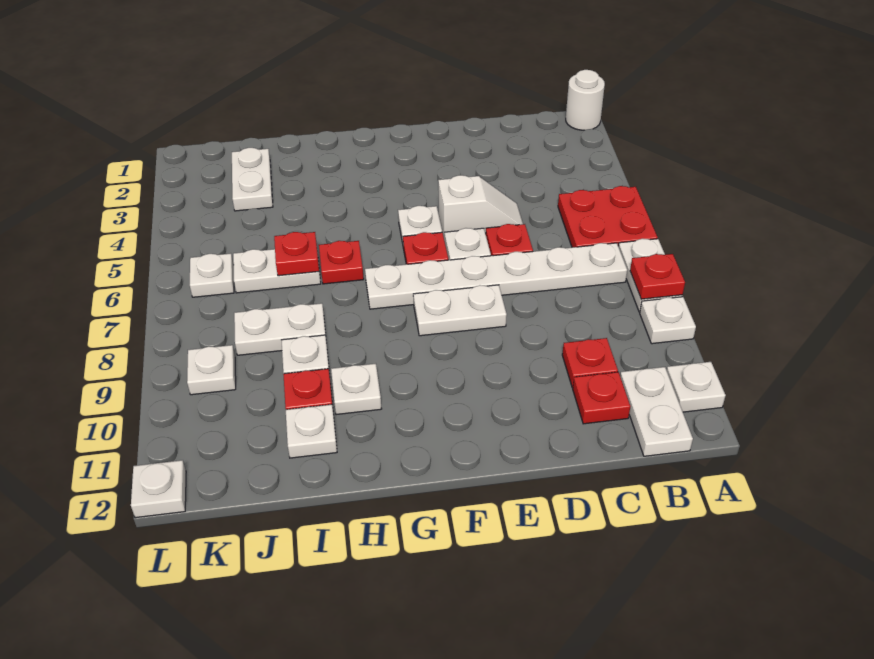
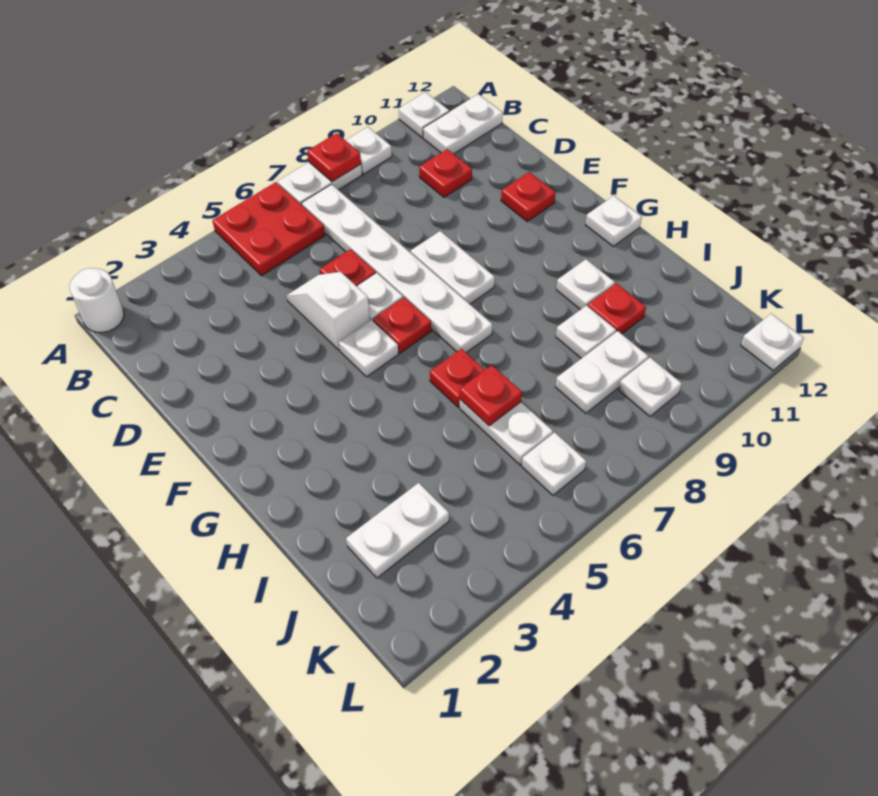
red 1x1 plate [573,372,630,424] -> red 1x1 plate moved to [501,172,556,221]
white 1x2 plate [234,303,326,355] -> white 1x2 plate turned to [556,331,648,413]
white 1x1 plate [286,404,337,458] -> white 1x1 plate moved to [586,196,642,246]

